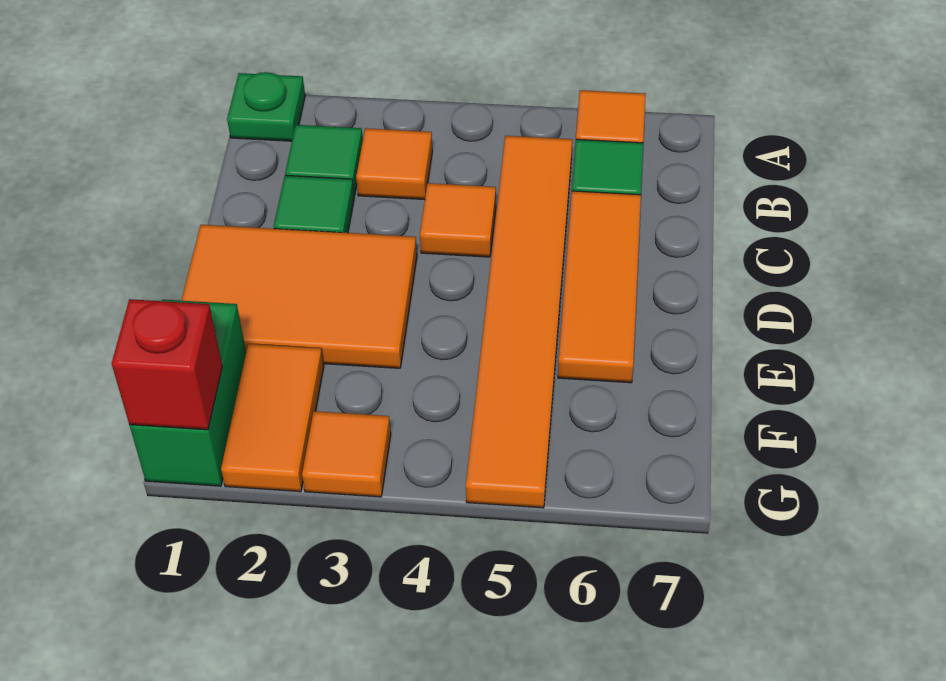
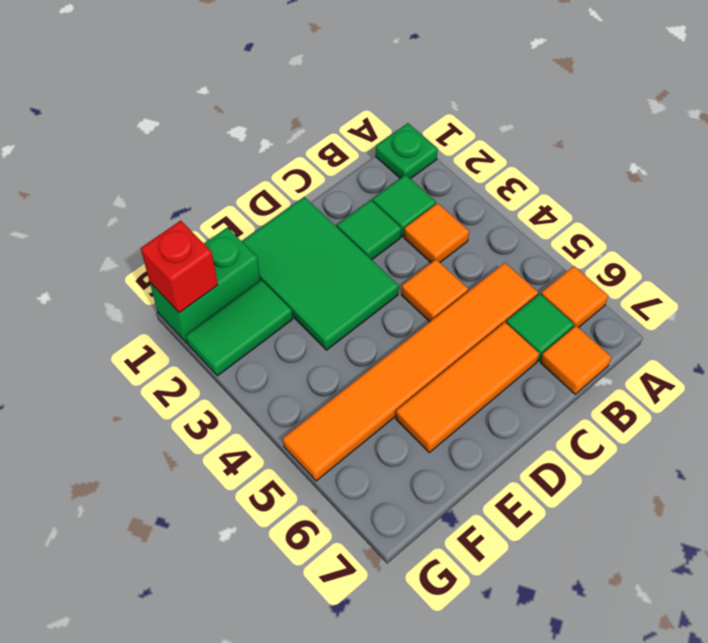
orange 2x3 tile [181,225,417,368] -> green 2x3 tile [242,197,399,350]
orange 1x2 tile [221,344,324,492] -> green 1x2 tile [186,280,293,376]
orange 1x1 tile [302,411,391,497] -> orange 1x1 tile moved to [540,326,611,394]

